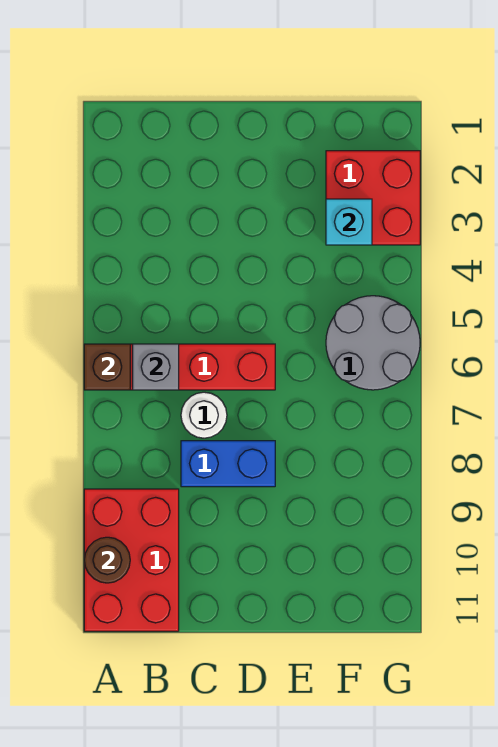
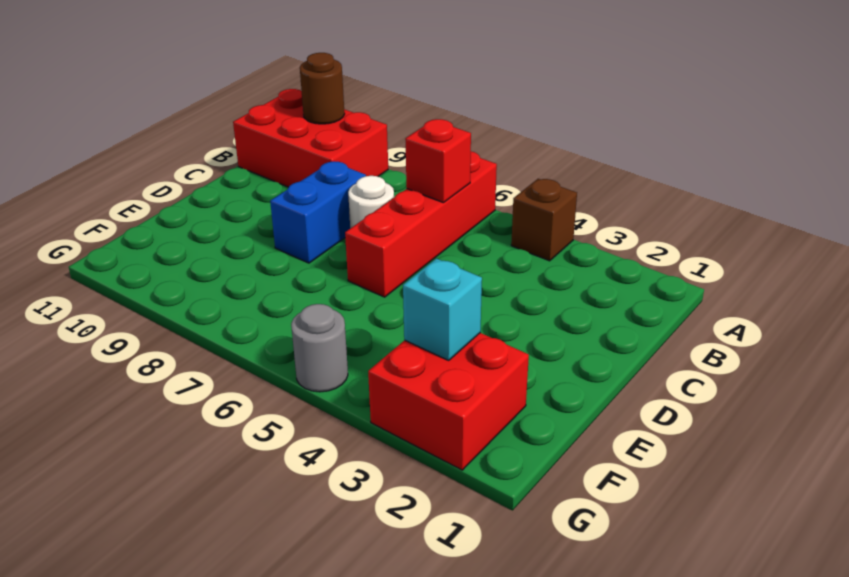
brown 1x1 brick [84,344,130,390] -> brown 1x1 brick moved to [511,179,577,261]
grey 1x1 brick [133,344,179,390] -> red 1x1 brick [405,119,471,203]
grey 2x2 round brick [326,296,420,390] -> grey 1x1 round brick [291,304,348,392]

